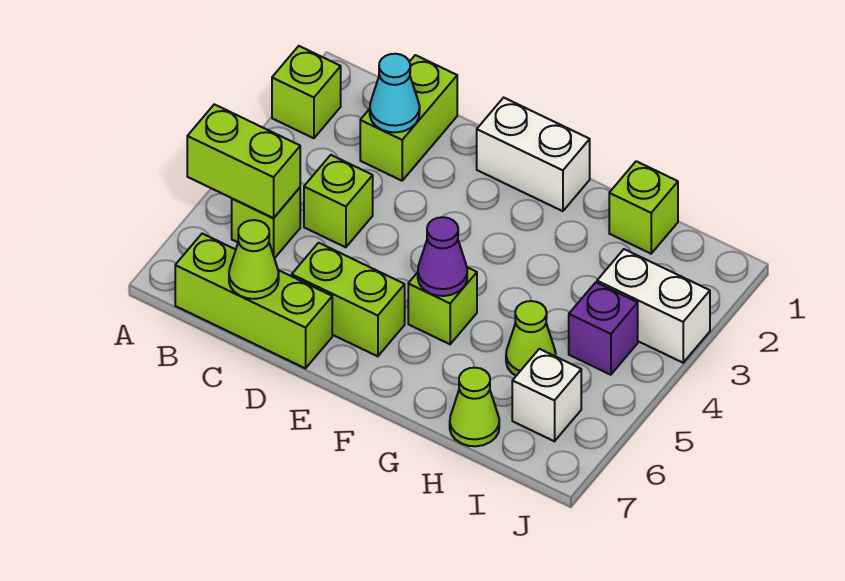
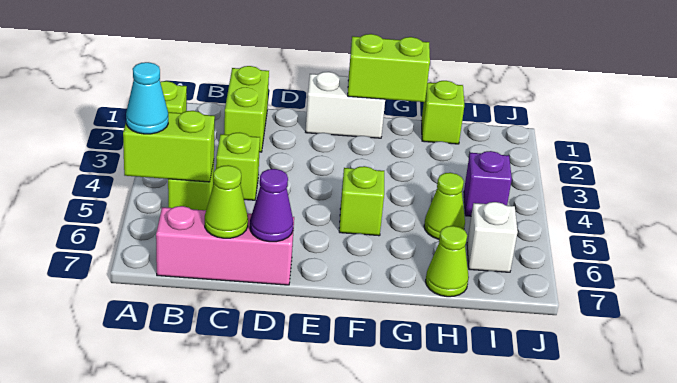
lime 1x3 brick [175,234,332,368] -> pink 1x3 brick [156,206,294,285]
cyan 1x1 cone [370,54,420,132] -> cyan 1x1 cone moved to [126,62,168,134]
lime 1x2 brick [292,243,405,356] -> lime 1x2 brick moved to [348,34,430,102]
purple 1x1 cone [418,217,467,296] -> purple 1x1 cone moved to [250,169,294,242]
white 1x2 brick [597,249,710,363] -> none

